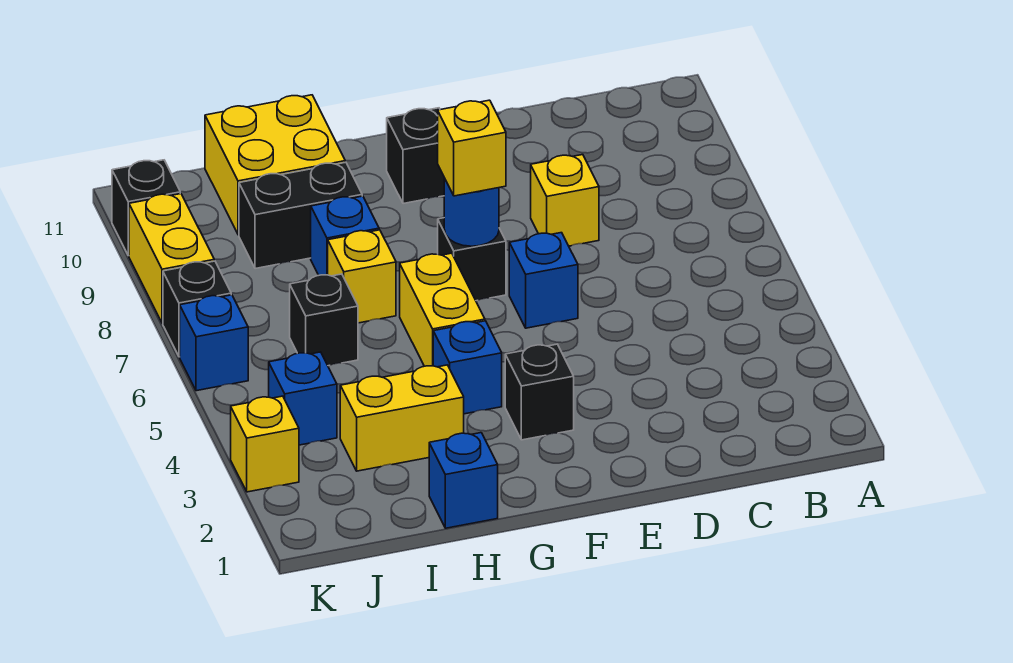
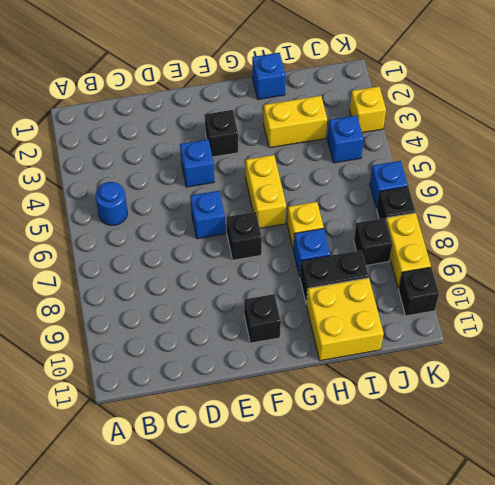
yellow 1x1 brick [531,155,599,246] -> none
blue 1x1 round brick [444,178,499,246] -> blue 1x1 round brick moved to [95,182,127,225]
yellow 1x1 brick [438,100,506,196] -> none
blue 1x1 brick [433,321,502,414] -> blue 1x1 brick moved to [180,140,214,187]
black 1x1 brick [290,274,358,366] -> black 1x1 brick moved to [354,218,392,265]

